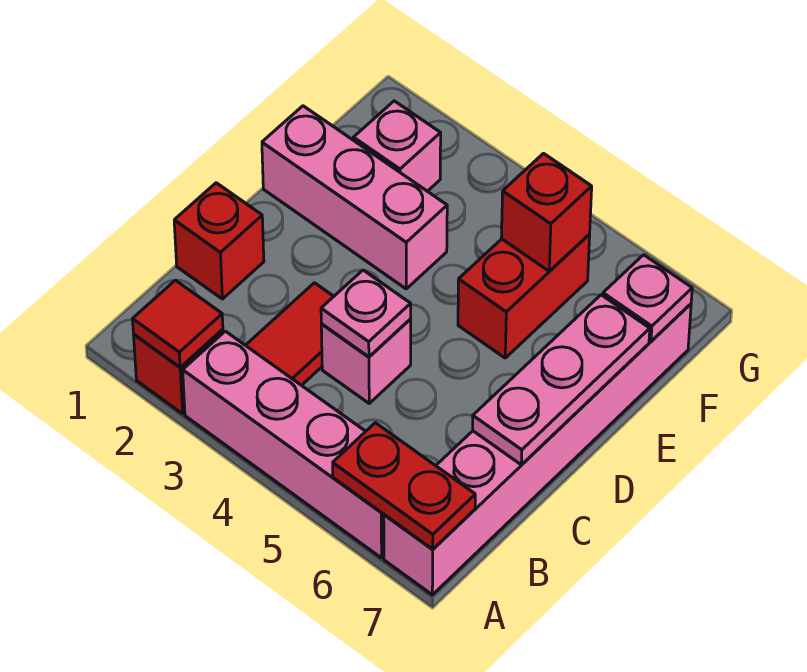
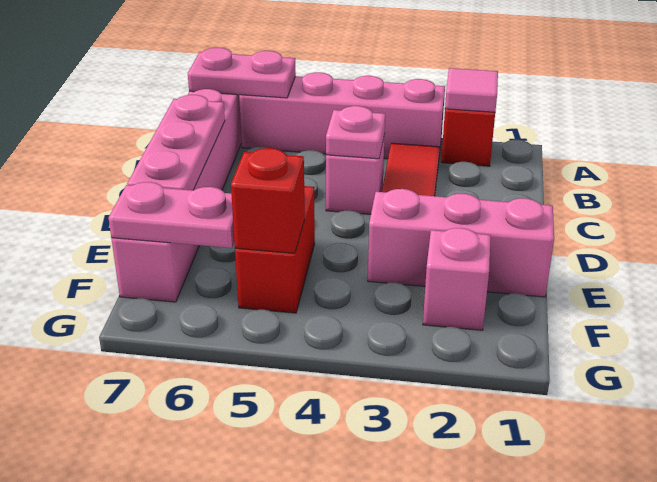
red 1x1 tile [133,280,223,367] -> pink 1x1 tile [445,68,498,112]
red 1x2 plate [333,423,475,549] -> pink 1x2 plate [188,48,296,98]
red 1x1 brick [174,183,264,299] -> none
pink 1x1 plate [603,255,692,341] -> pink 1x2 plate [109,182,234,248]

